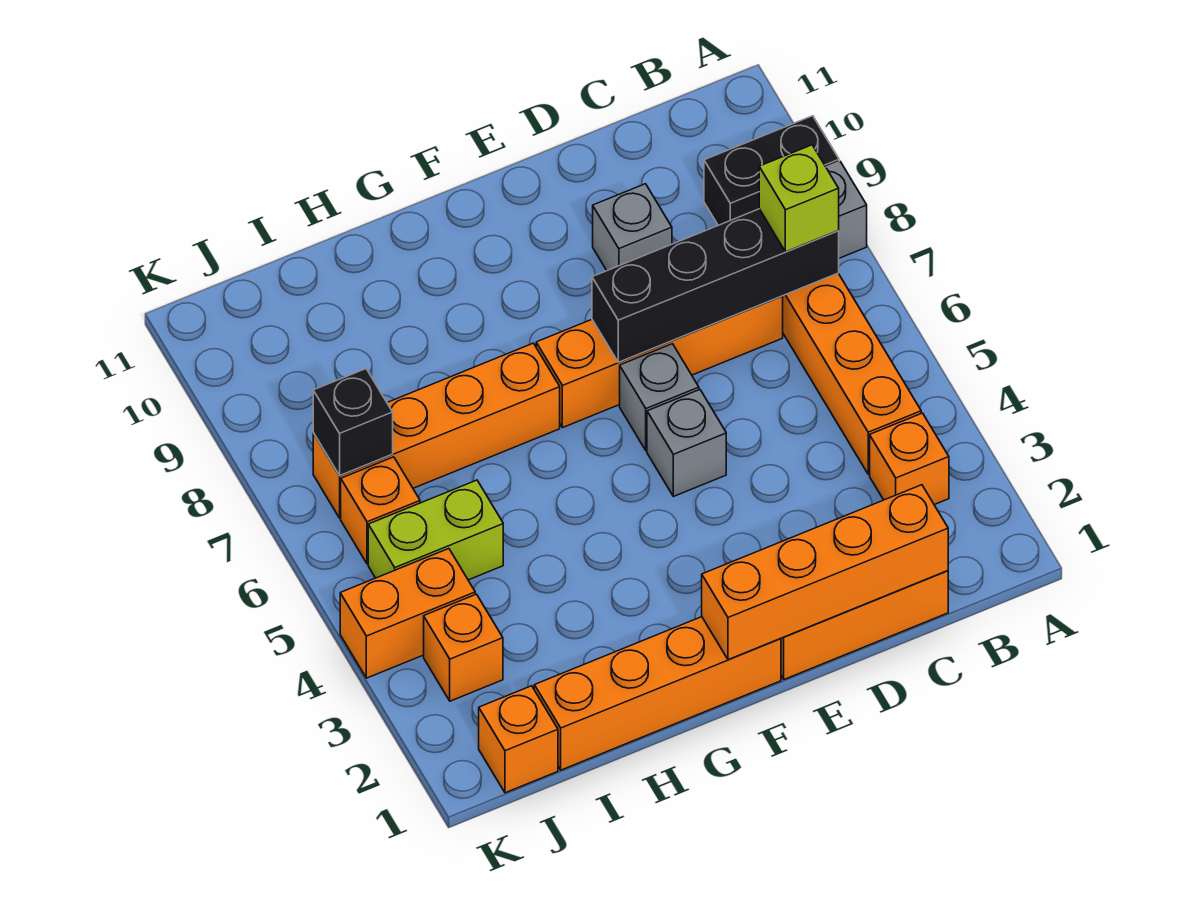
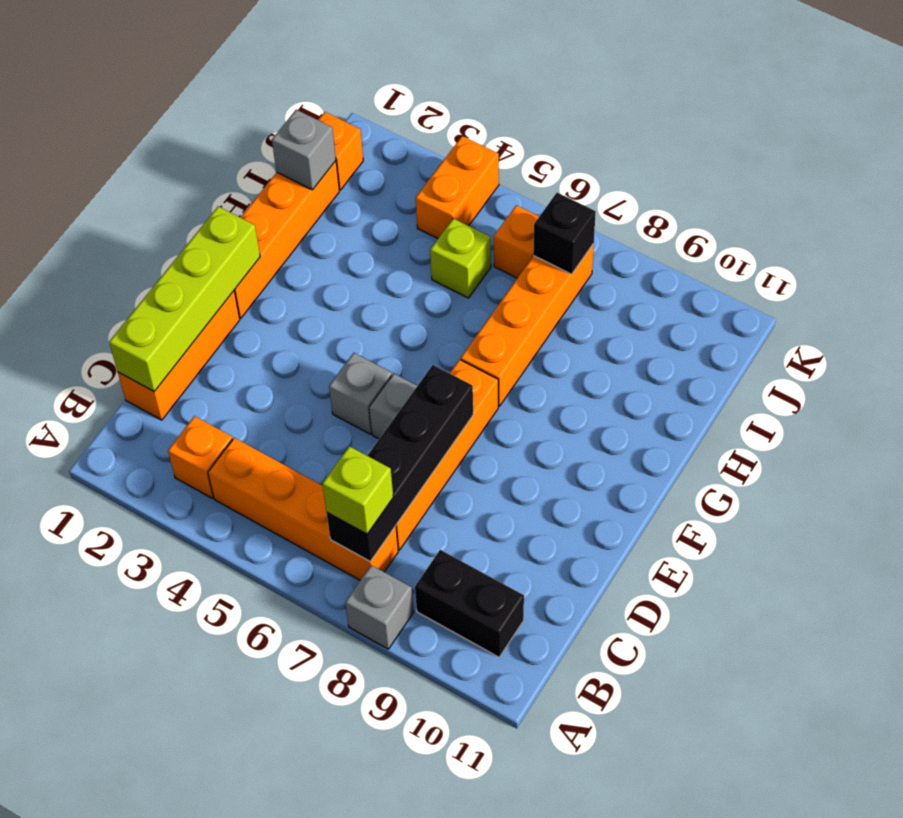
black 1x2 brick [704,116,839,225] -> black 1x2 brick turned to [415,550,524,657]
orange 1x4 brick [702,485,948,660] -> lime 1x4 brick [109,206,260,391]
grey 1x1 brick [593,184,672,270] -> grey 1x1 brick moved to [272,110,336,190]
lime 1x2 brick [368,480,503,580] -> lime 1x1 brick [430,218,491,298]
orange 1x1 brick [424,594,503,701] -> none

